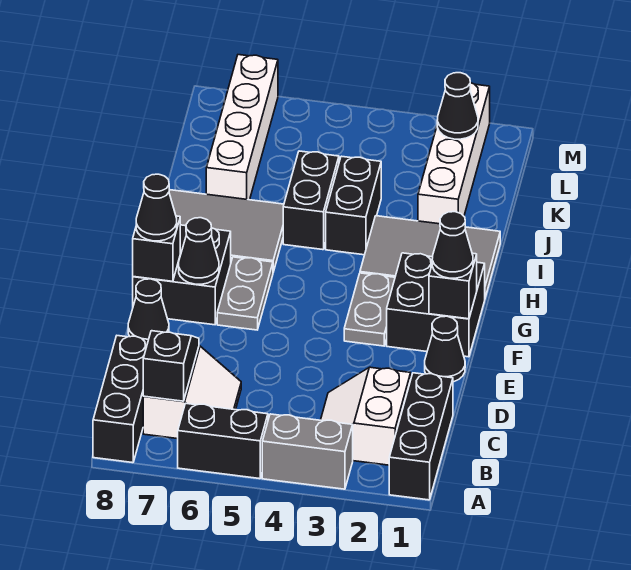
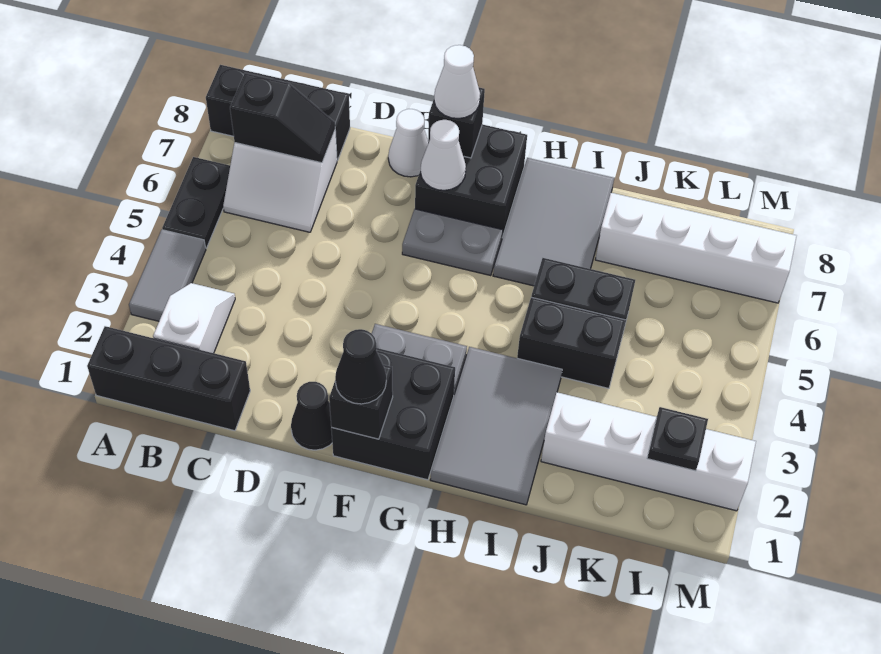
grey 1x2 brick [262,414,353,489] -> grey 1x2 tile [129,230,206,321]
black 1x2 brick [178,403,268,479] -> black 1x2 plate [162,157,230,248]
white 2x2 slope [321,367,411,465] -> white 1x2 slope [153,283,235,353]
black 1x1 cone [128,279,169,339] -> white 1x1 cone [388,109,428,177]
black 1x1 cone [179,218,219,284] -> white 1x1 cone [421,120,466,190]
black 1x1 cone [136,174,177,241] -> white 1x1 cone [434,45,480,119]
black 1x1 cone [437,73,478,139] -> black 1x1 plate [647,407,708,471]

